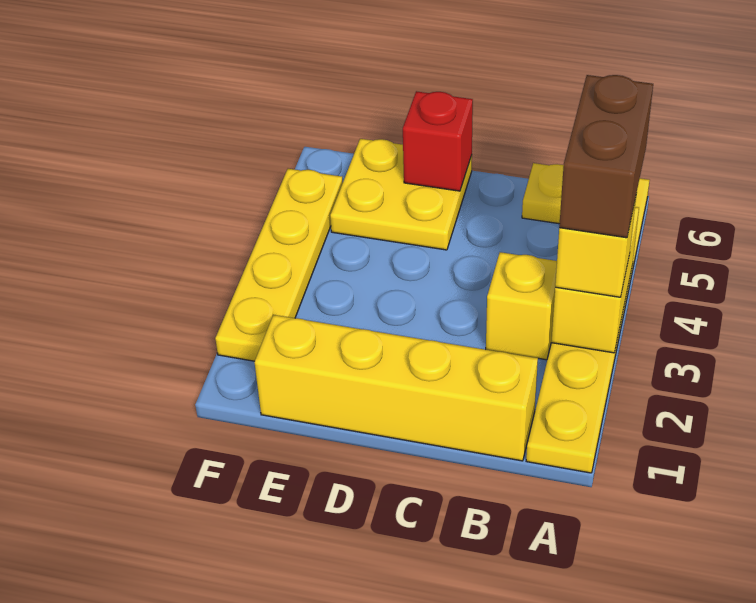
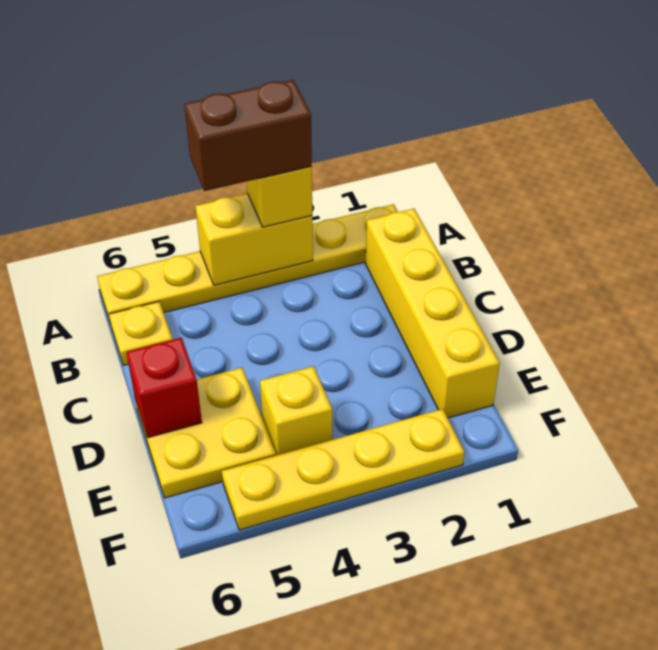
yellow 1x1 brick [486,252,557,360] -> yellow 1x1 brick moved to [260,366,332,456]

